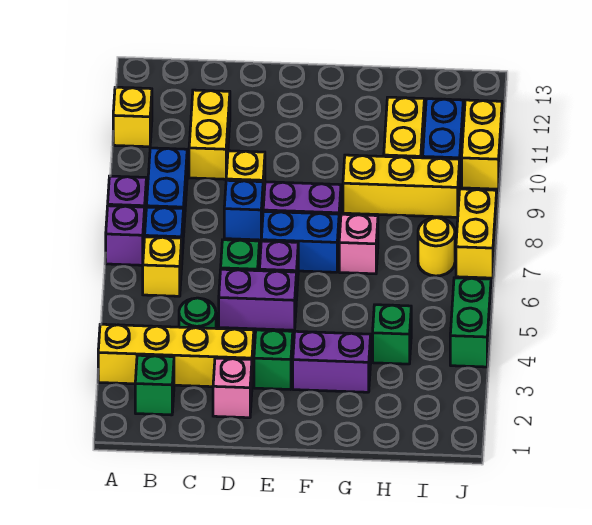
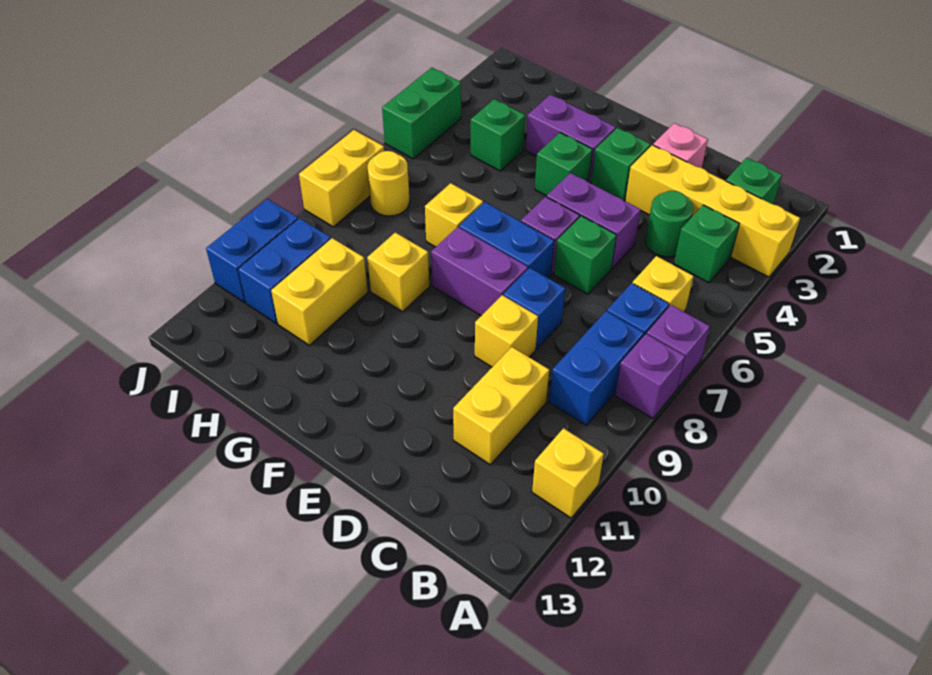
none -> green 1x1 brick [674,205,739,283]
none -> green 1x1 brick [535,133,593,196]
pink 1x1 brick [339,214,378,274] -> yellow 1x1 brick [425,183,483,247]
yellow 1x3 brick [343,155,460,217] -> yellow 1x1 brick [367,232,429,312]
yellow 1x2 brick [462,100,502,189] -> blue 1x2 brick [206,199,298,302]

